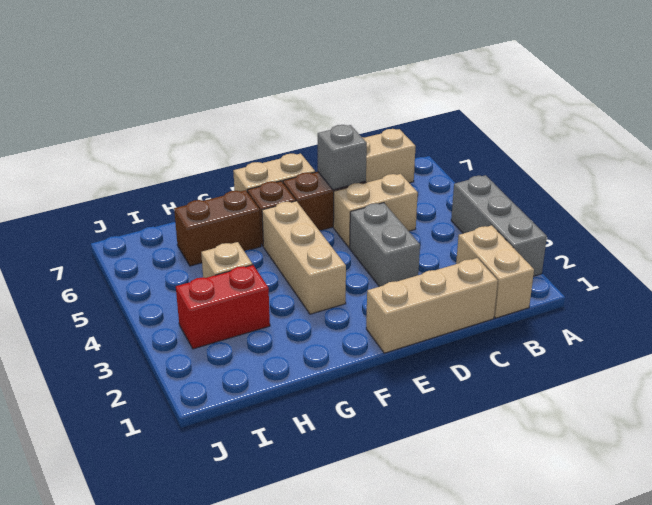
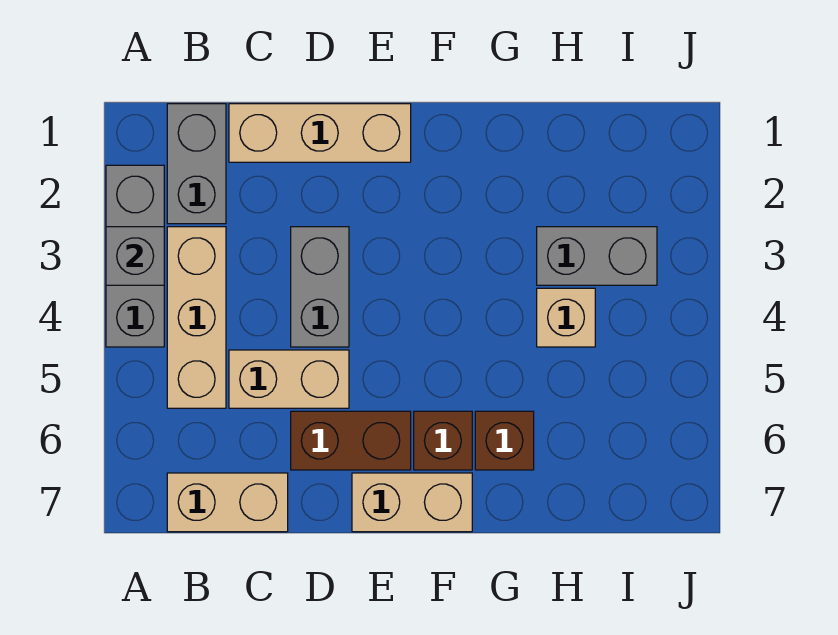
tan 1x2 brick [456,225,534,318] -> grey 1x2 brick [167,104,226,224]
grey 1x1 brick [318,125,367,190] -> grey 1x1 brick moved to [106,227,164,285]
tan 1x3 brick [262,201,346,314] -> tan 1x3 brick moved to [167,227,226,408]
brown 1x2 brick [174,190,261,266] -> brown 1x1 brick [475,411,534,470]
red 1x2 brick [176,265,270,349] -> grey 1x2 brick [537,227,657,285]

